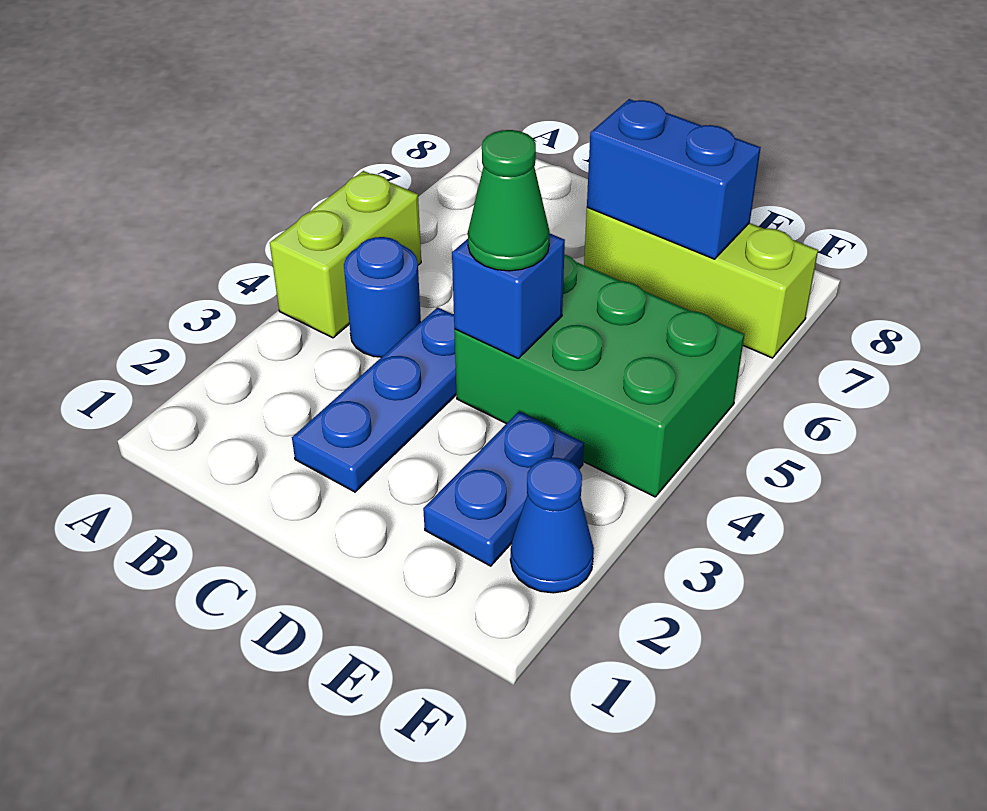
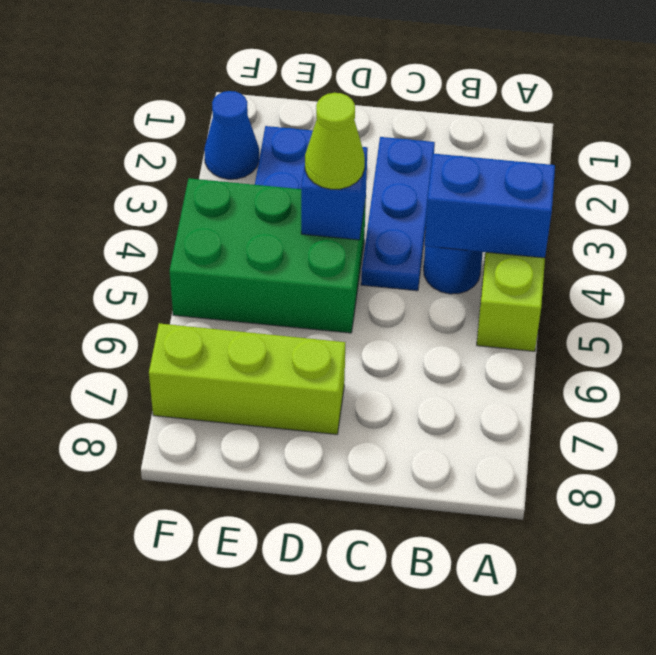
green 1x1 cone [468,130,550,271] -> lime 1x1 cone [305,93,365,189]
blue 1x2 brick [587,99,761,259] -> blue 1x2 brick moved to [424,154,555,258]

